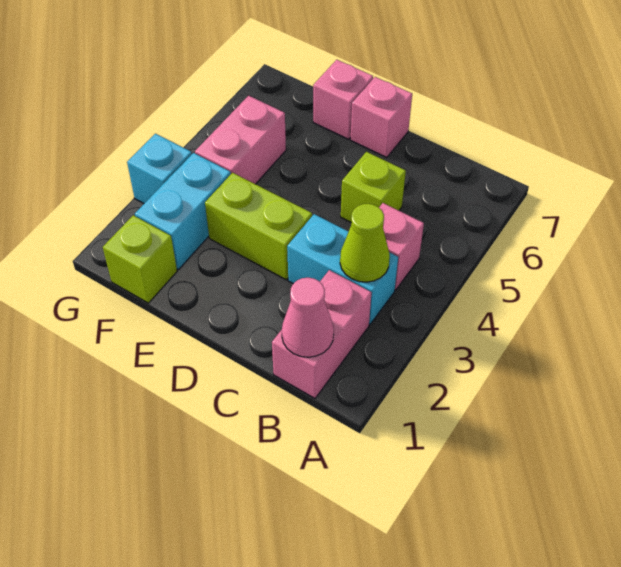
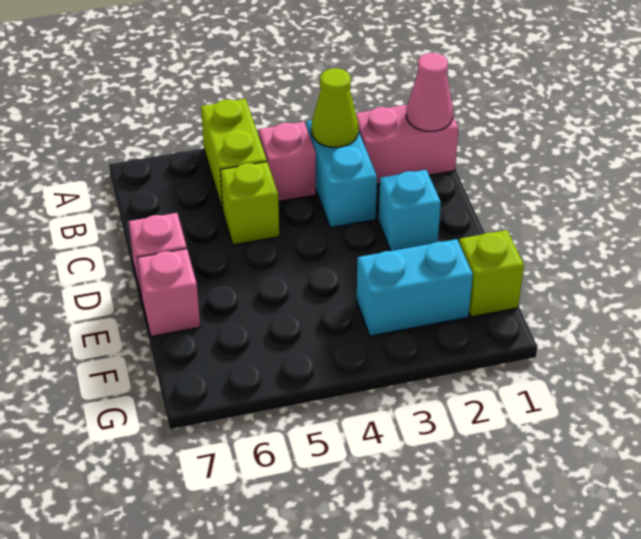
lime 1x2 brick [205,173,312,280] -> lime 1x2 brick moved to [201,99,267,210]
pink 1x2 brick [195,96,286,184] -> none
cyan 1x1 brick [127,134,192,203] -> cyan 1x1 brick moved to [379,170,441,251]

